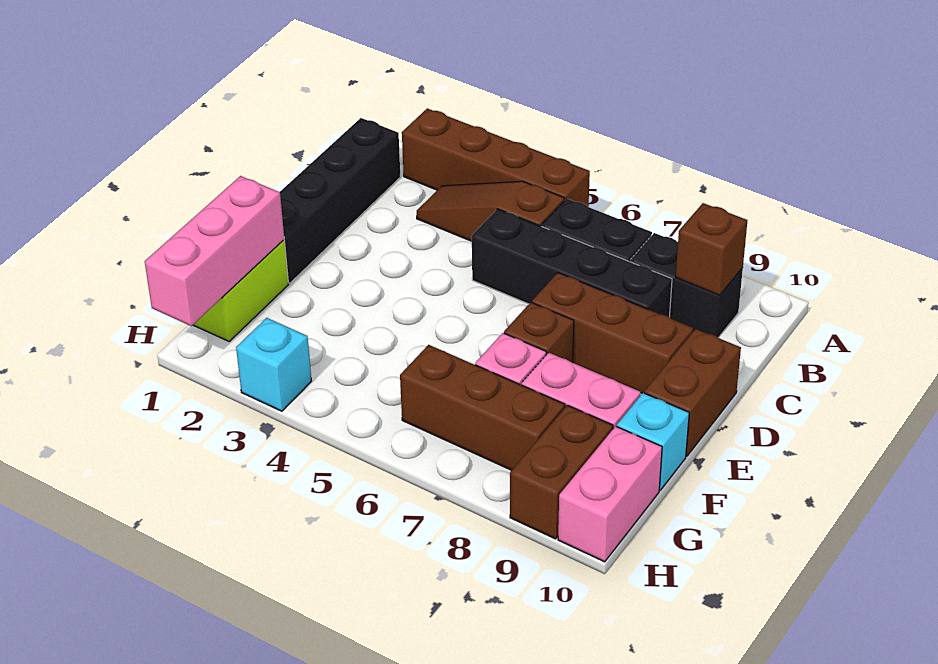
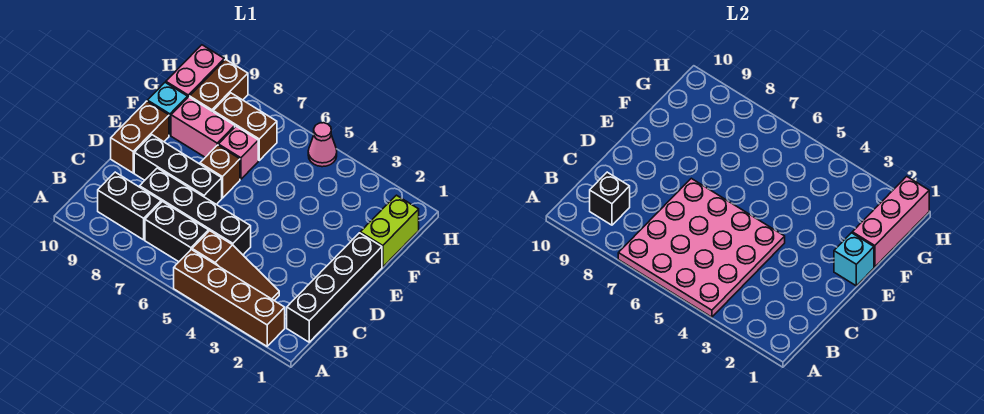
none -> pink 4x4 plate [618,178,785,317]
brown 1x1 brick [676,203,747,295] -> black 1x1 brick [590,172,630,225]
brown 1x3 brick [532,273,693,393] -> black 1x3 brick [134,135,222,205]
brown 1x3 brick [400,345,565,470] -> brown 1x2 brick [213,93,277,160]
cyan 1x1 brick [236,318,311,411] -> cyan 1x1 brick moved to [834,233,874,286]
none -> pink 1x1 cone [308,123,337,167]

